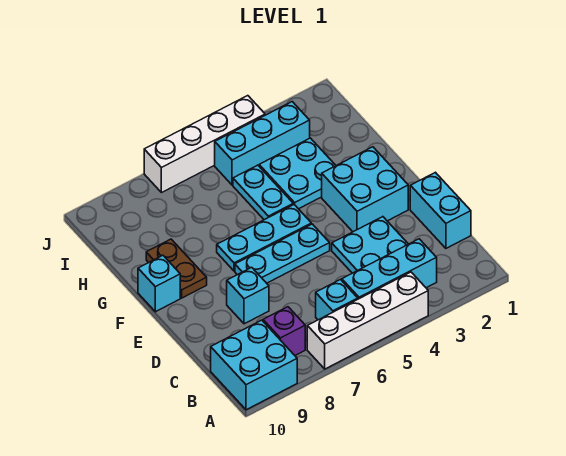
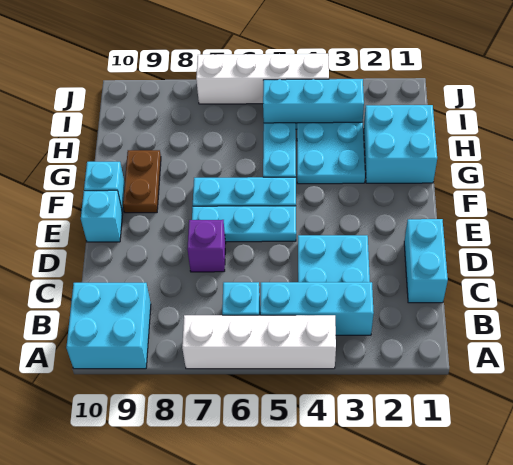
purple 1x1 brick [263,307,305,355] -> purple 1x1 brick moved to [187,220,226,272]
cyan 1x1 brick [227,267,269,324] -> cyan 1x1 brick moved to [81,190,123,242]
cyan 2x2 brick [322,147,408,232] -> cyan 2x2 brick moved to [364,105,437,183]

